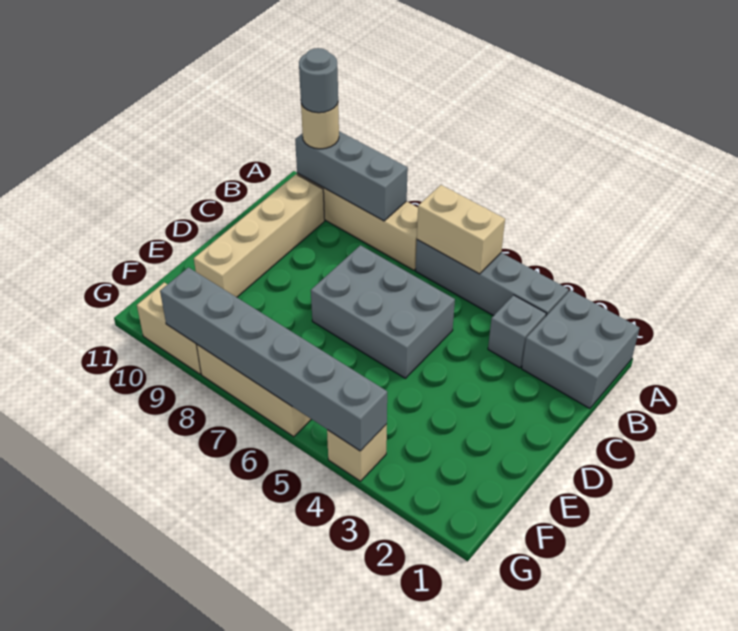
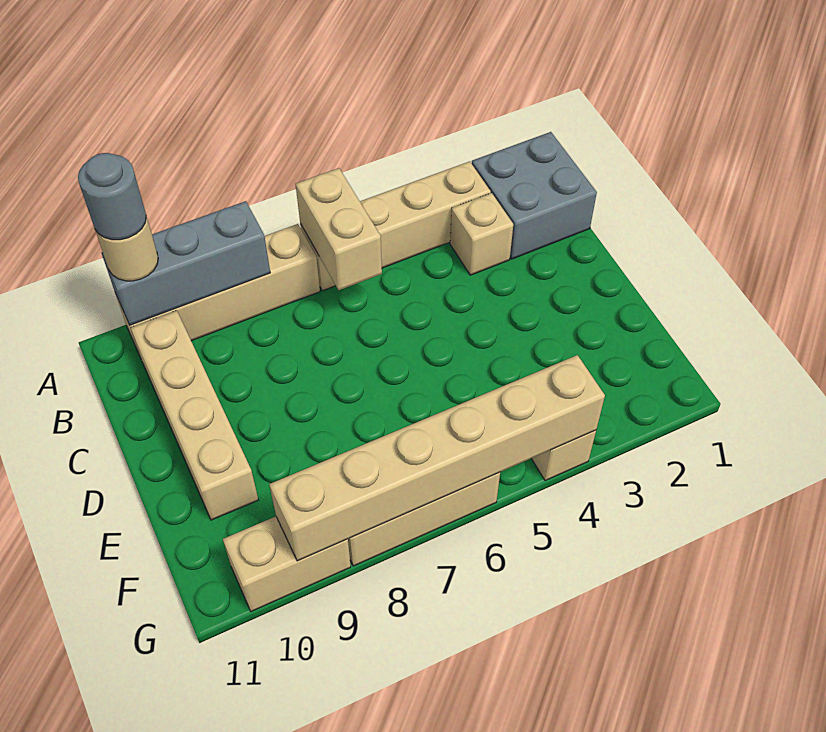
grey 1x4 brick [415,240,569,316] -> tan 1x4 brick [300,161,491,291]
tan 1x2 brick [417,185,505,274] -> tan 1x2 brick turned to [295,168,382,290]
grey 1x1 brick [488,295,546,368] -> tan 1x1 brick [450,193,513,275]
grey 2x3 brick [311,245,455,378] -> none
grey 1x6 brick [160,267,387,451] -> tan 1x6 brick [269,355,605,561]

